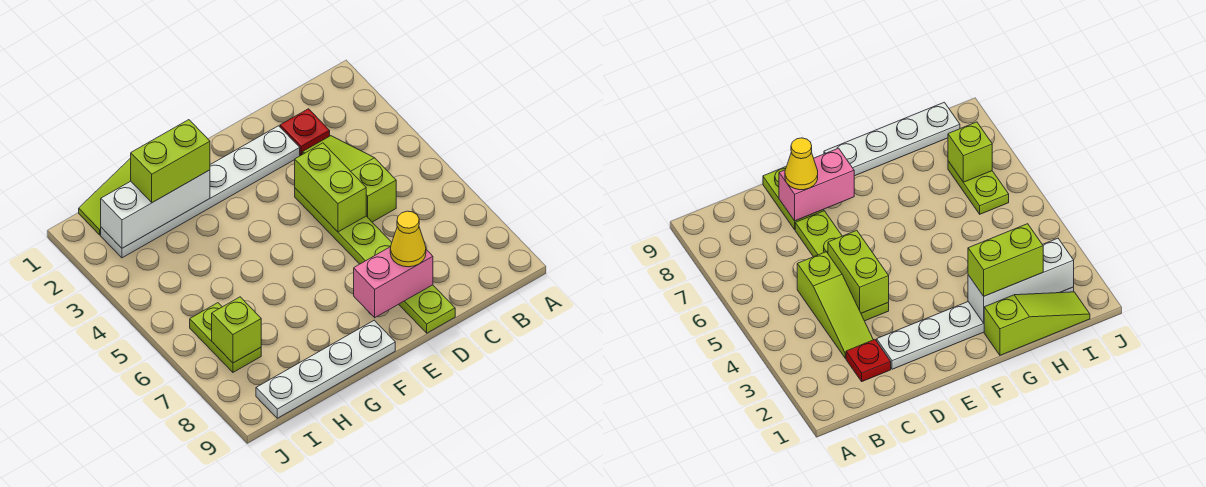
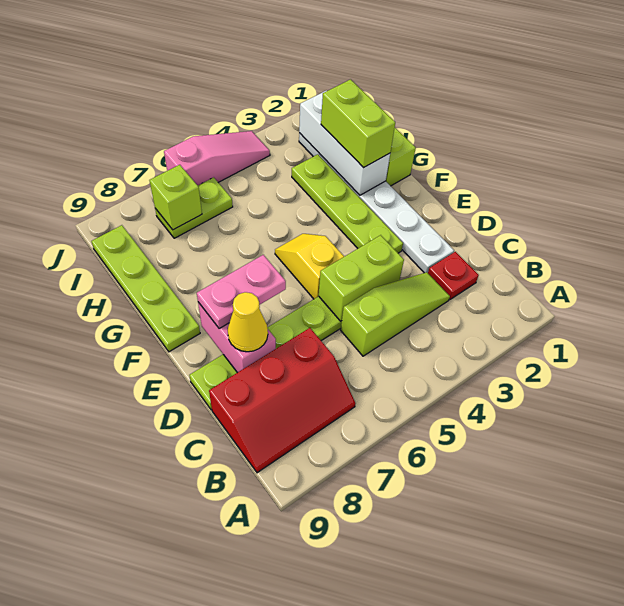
none -> red 2x3 slope [209,328,356,473]
none -> lime 1x4 plate [292,154,403,253]
none -> yellow 1x2 slope [275,234,344,299]
none -> pink 1x2 plate [197,255,286,329]
white 1x4 plate [256,320,395,418] -> lime 1x4 plate [91,225,200,352]
none -> pink 1x3 slope [164,131,270,185]

